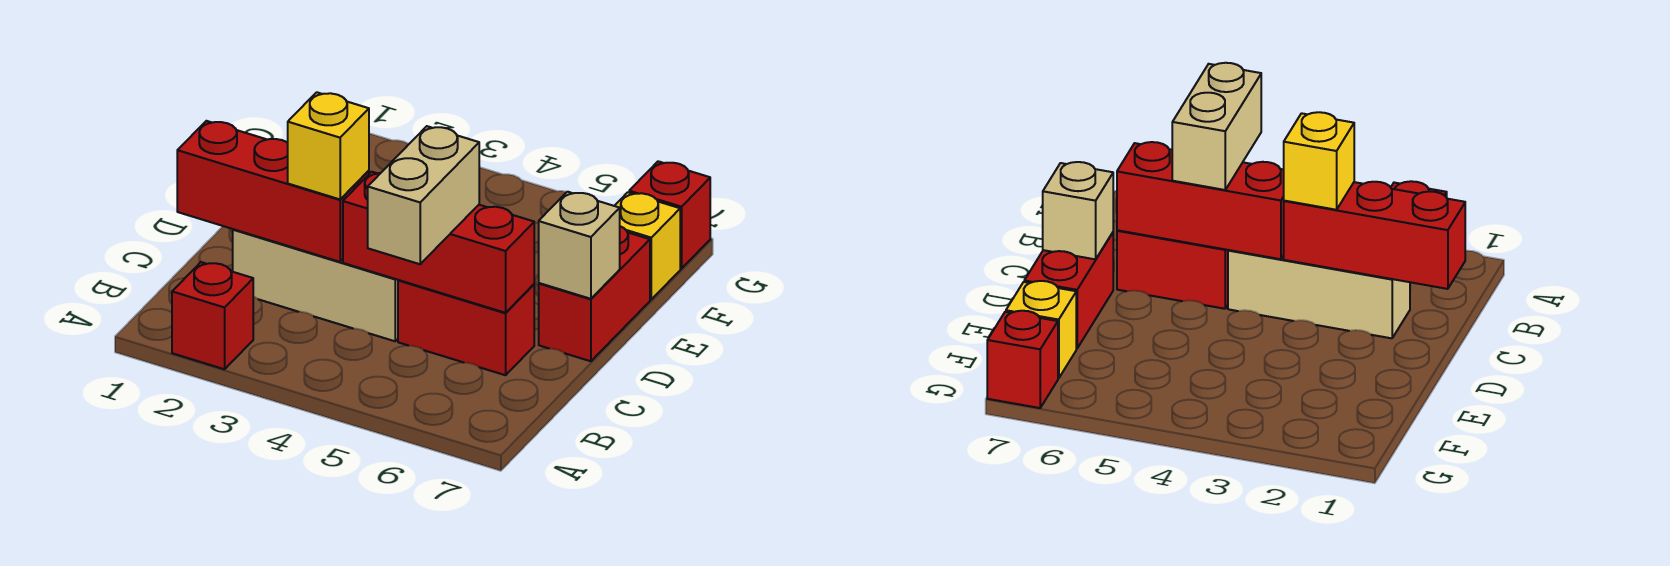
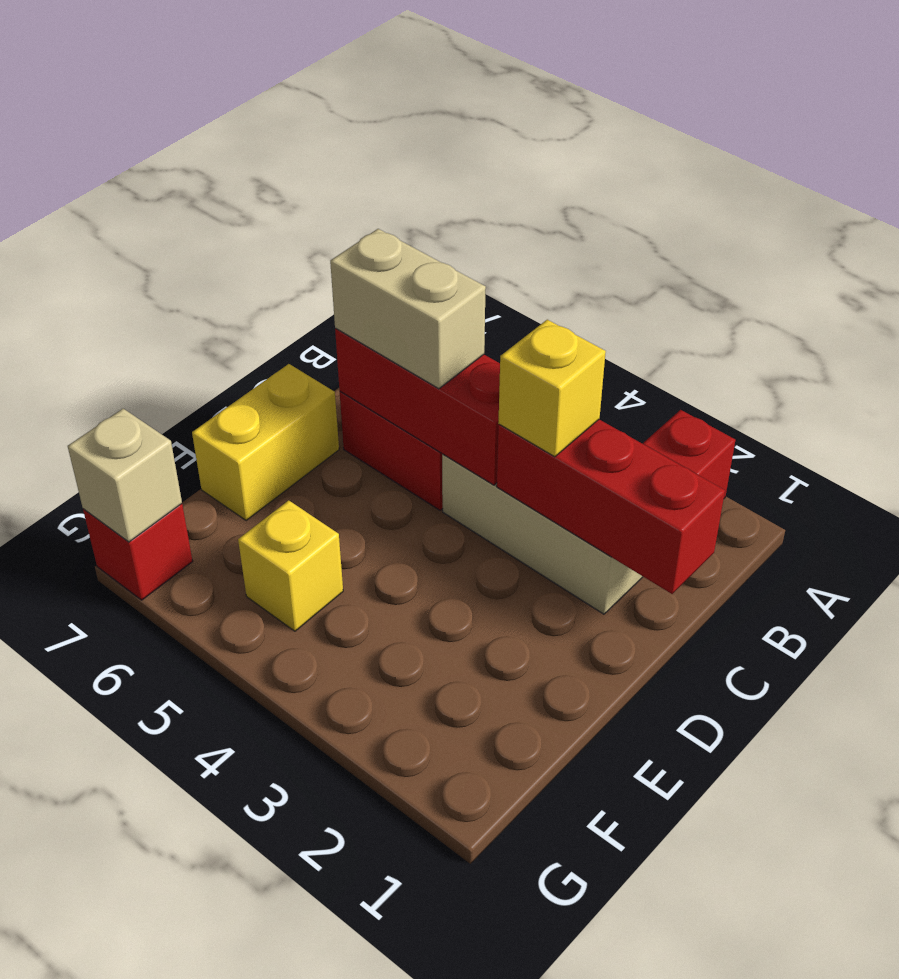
tan 1x2 brick [368,126,479,264] -> tan 1x2 brick turned to [330,229,486,389]
red 1x2 brick [539,226,650,361] -> yellow 1x2 brick [192,364,339,521]
tan 1x1 brick [539,192,620,299] -> tan 1x1 brick moved to [68,409,182,542]
yellow 1x1 brick [615,192,680,299] -> yellow 1x1 brick moved to [238,500,343,631]

